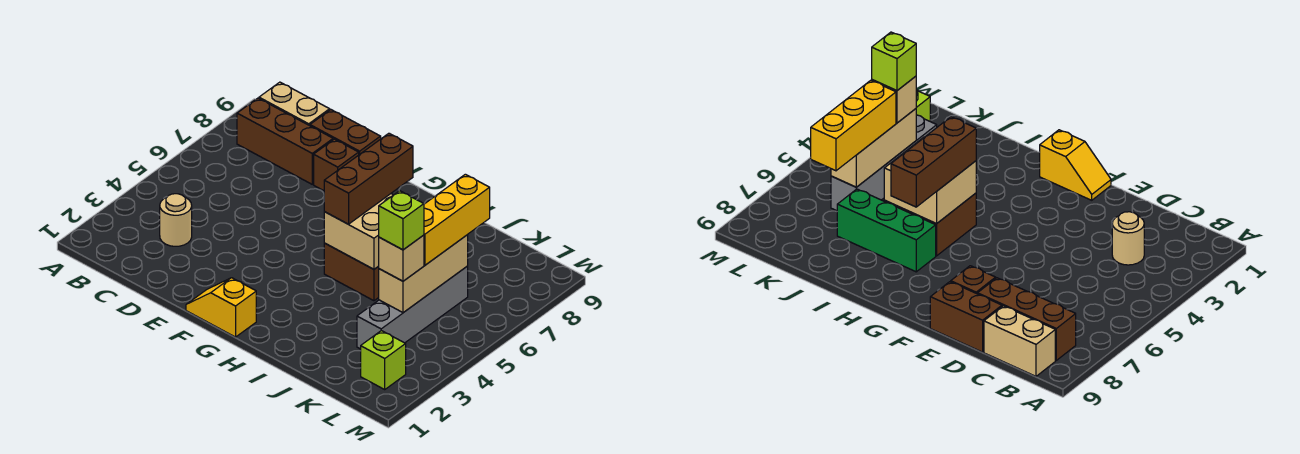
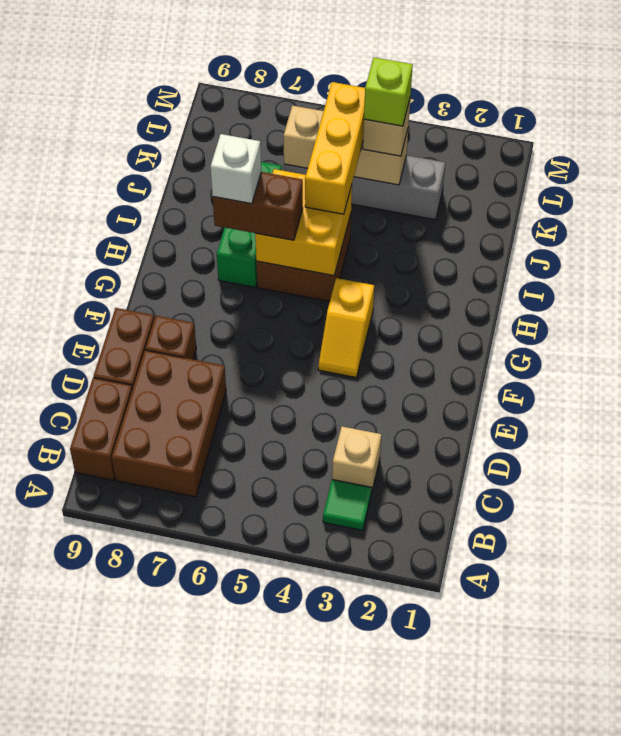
none -> green 1x1 tile [323,480,372,530]
brown 1x3 brick [237,98,333,184] -> brown 2x3 brick [112,350,226,497]
tan 1x2 brick [259,82,330,126] -> brown 1x2 brick [70,378,133,480]
tan 1x1 round brick [160,194,192,246] -> tan 1x1 brick [332,426,381,490]
yellow 1x2 slope [186,278,256,337] -> yellow 1x2 slope moved to [318,278,374,377]
tan 2x2 brick [324,194,393,269] -> yellow 2x2 brick [255,169,352,276]
brown 1x3 brick [324,133,413,224] -> brown 1x2 brick [213,172,303,240]
none -> white 1x1 brick [210,134,261,204]
yellow 1x3 brick [424,174,490,265] -> yellow 1x3 brick turned to [305,82,365,214]
lime 1x1 brick [361,331,406,389] -> none

